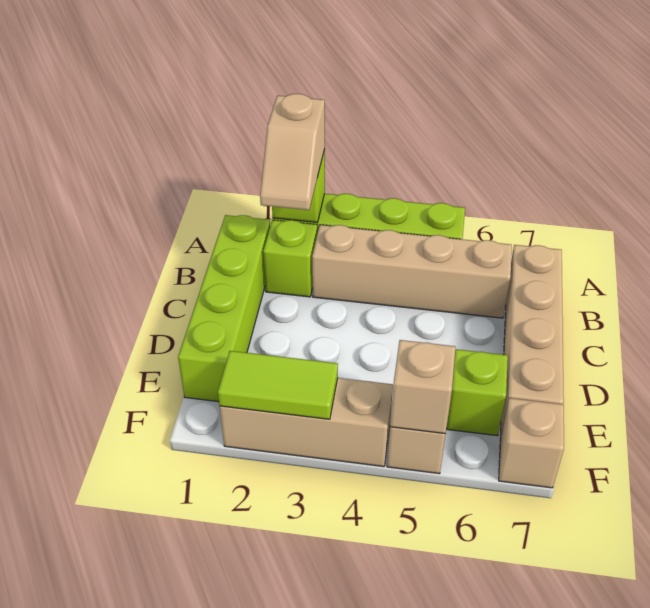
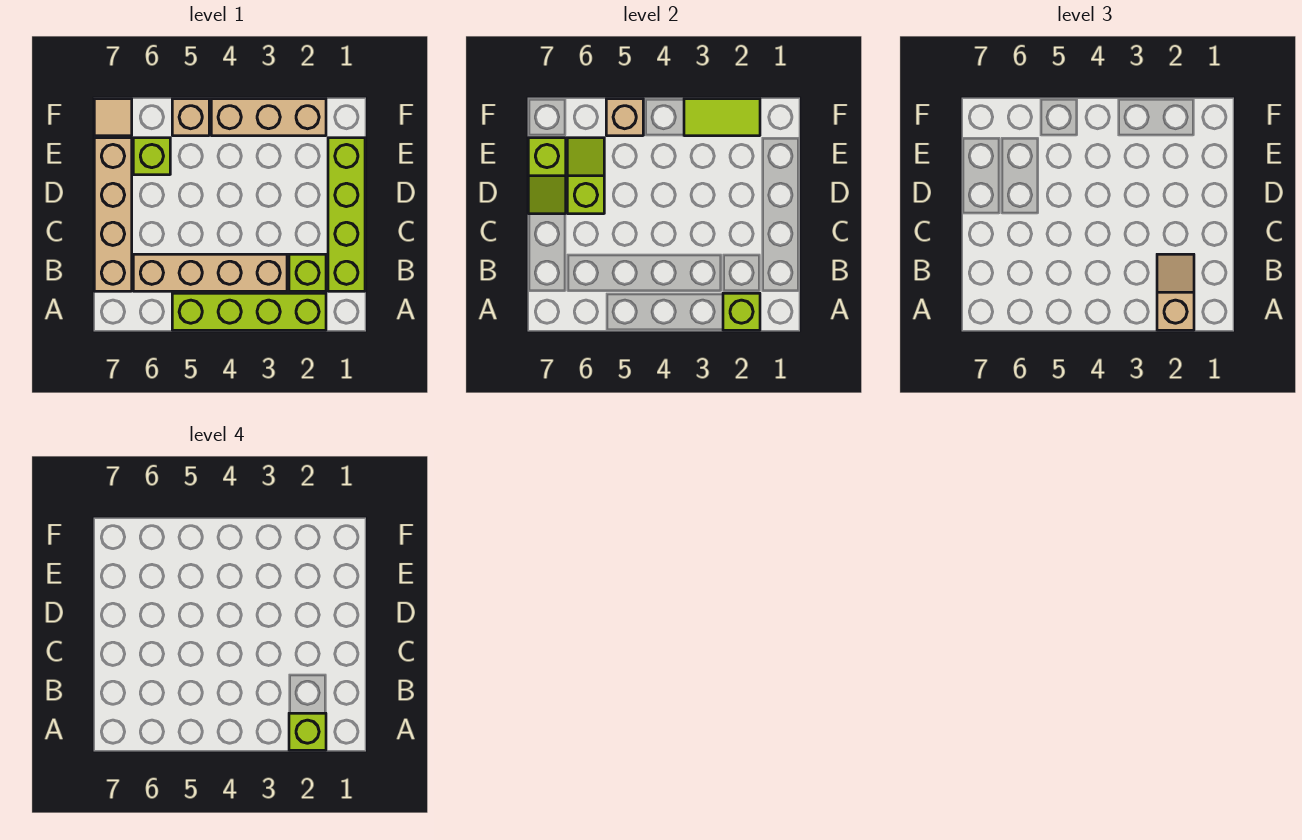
none -> lime 1x1 brick [289,713,326,750]
none -> lime 1x2 slope [567,138,604,214]
none -> lime 1x2 slope [528,138,566,214]
tan 1x1 brick [499,398,564,488] -> tan 1x1 tile [94,99,132,136]

